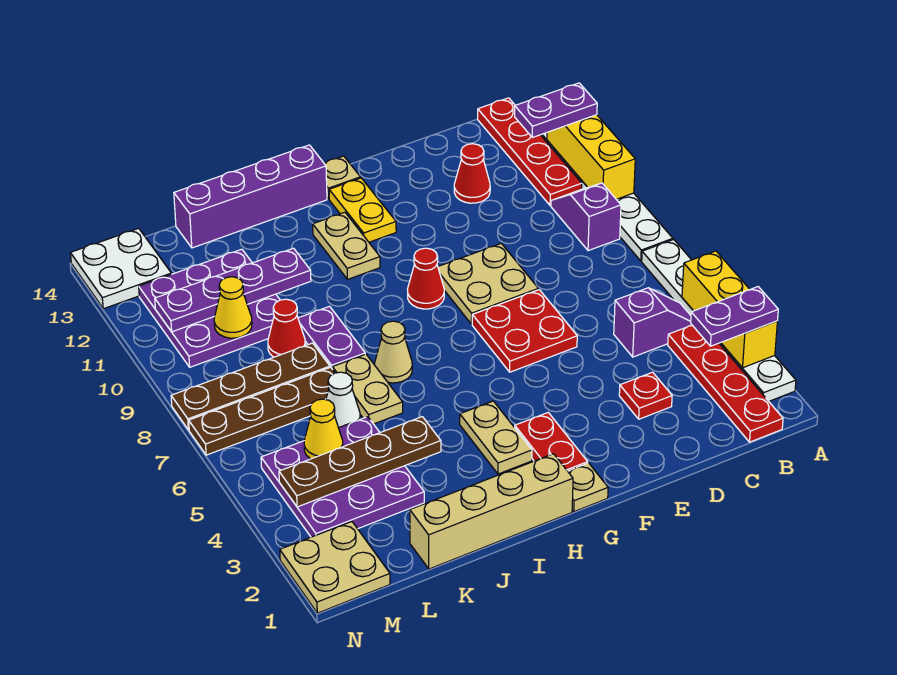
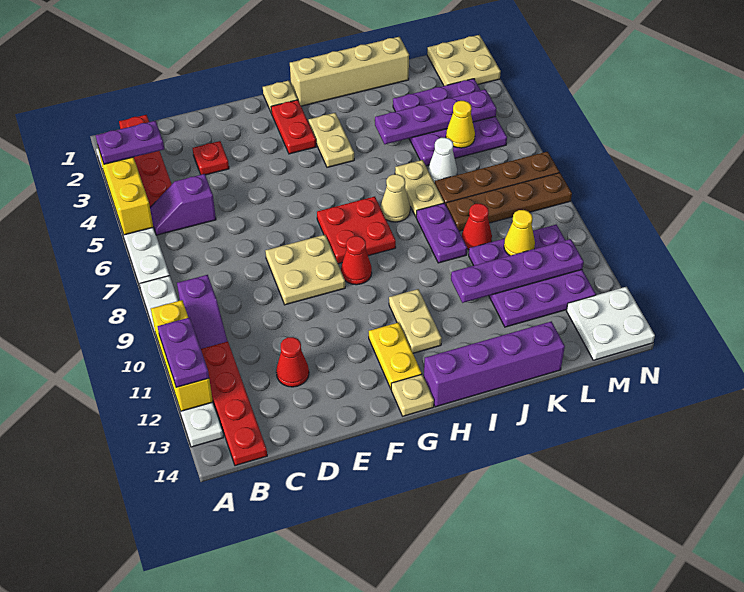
purple 1x2 plate [515,83,597,137] -> purple 1x2 plate turned to [158,317,209,388]
red 2x2 plate [472,290,577,372] -> red 2x2 plate moved to [317,196,396,264]
brown 1x4 plate [279,417,441,507] -> purple 1x4 plate [375,89,497,144]

